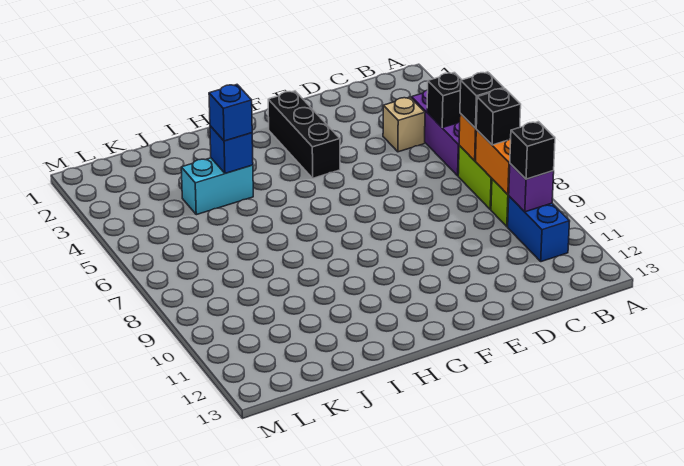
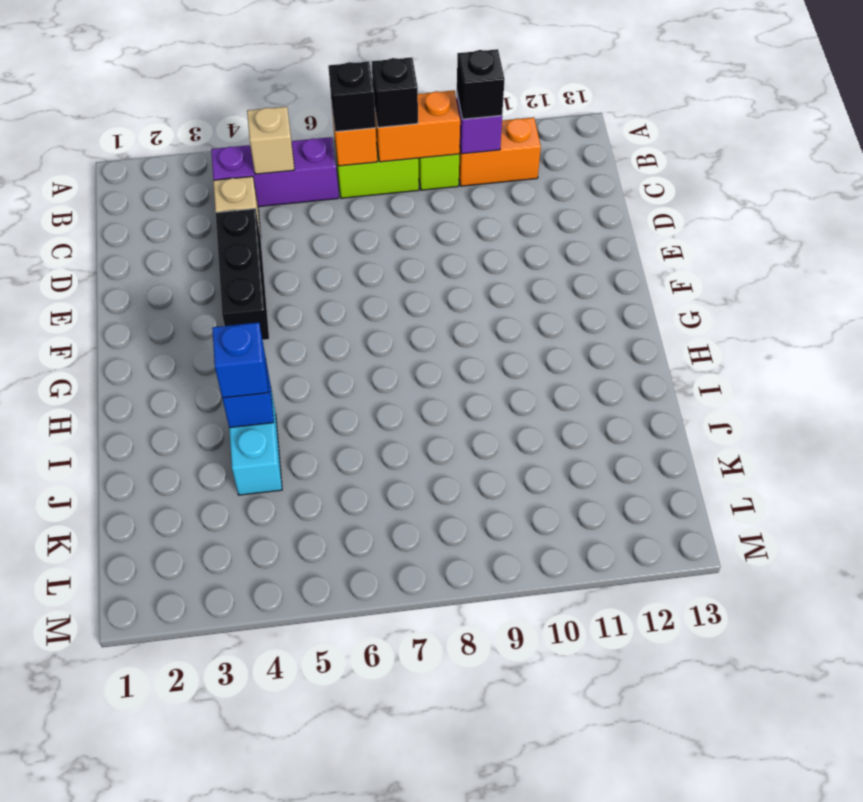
black 1x1 brick [427,73,462,128] -> tan 1x1 brick [247,107,294,174]
blue 1x2 brick [508,196,570,262] -> orange 1x2 brick [459,117,541,186]
black 1x3 brick [268,91,340,178] -> black 1x3 brick turned to [215,209,269,340]

